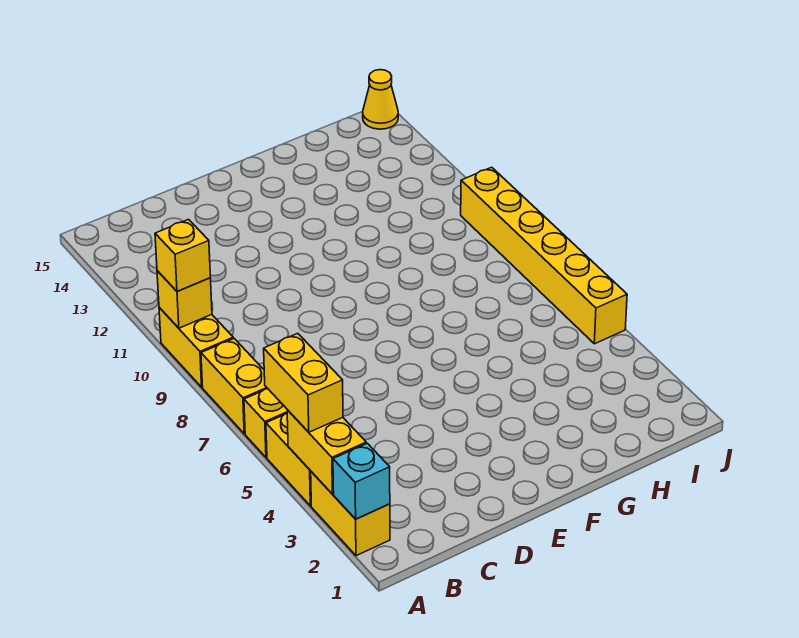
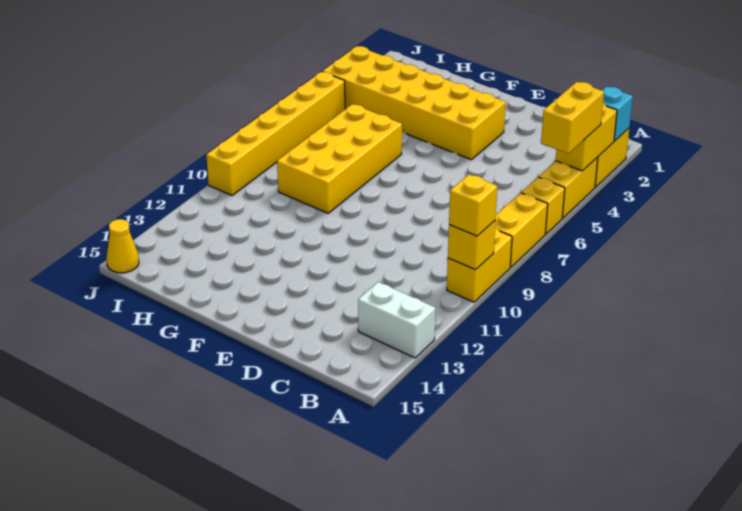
none -> white 1x2 brick [358,282,435,358]
none -> yellow 2x6 brick [322,46,506,160]
none -> yellow 2x4 brick [277,104,402,213]

